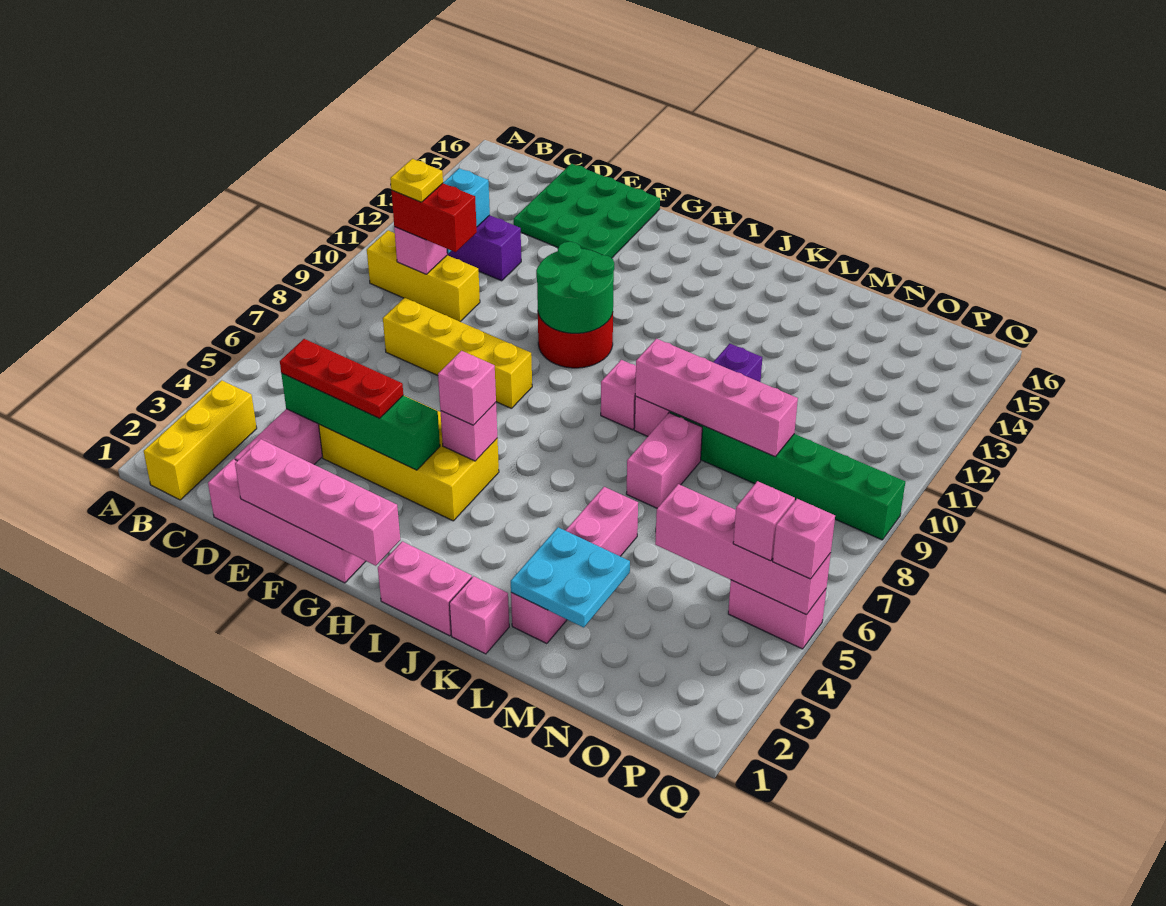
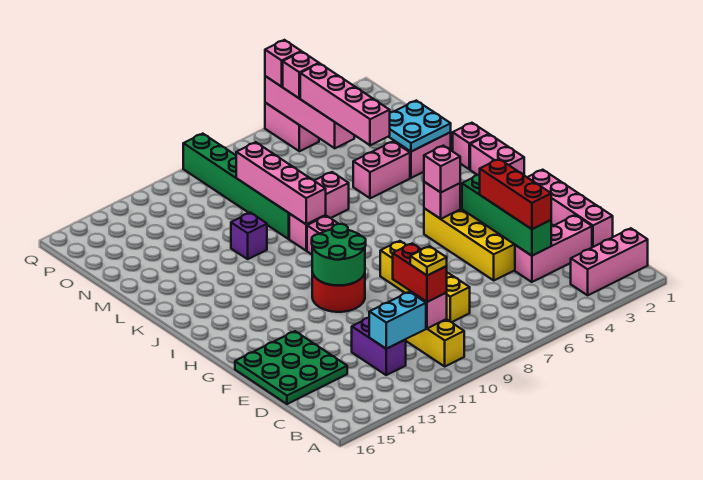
yellow 1x3 brick [143,380,257,500] -> pink 1x3 brick [571,228,648,295]
red 1x3 plate [280,339,403,418] -> red 1x3 brick [480,159,551,229]
pink 1x4 brick [235,439,400,566] -> pink 1x4 brick moved to [300,63,390,145]

